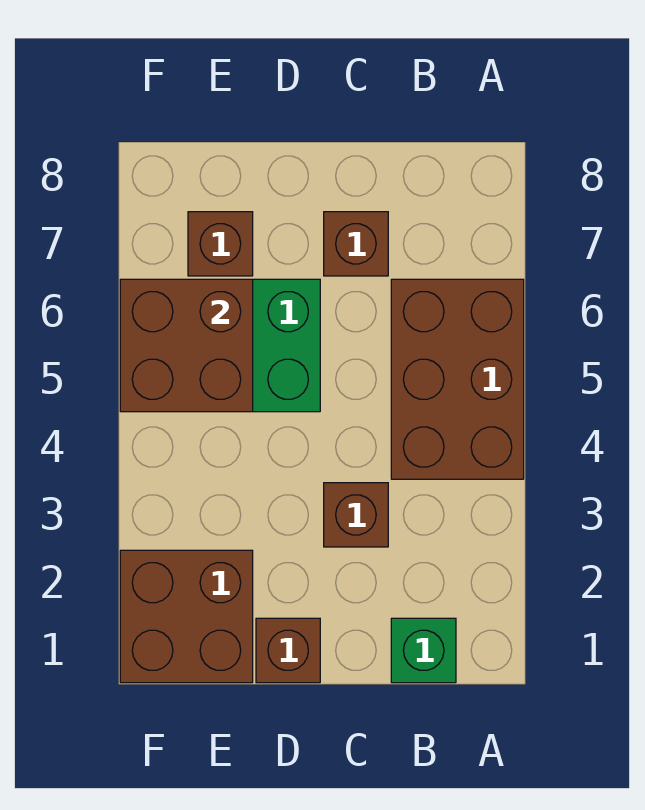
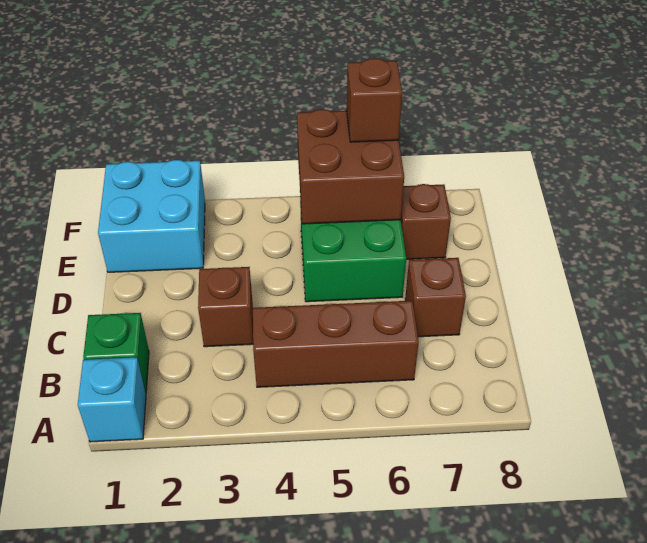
none -> cyan 1x1 brick [78,357,146,442]
brown 2x3 brick [391,279,524,479] -> brown 1x3 brick [253,301,419,387]
brown 1x1 brick [256,618,320,683] -> brown 1x1 brick moved to [347,58,402,142]
brown 2x2 brick [120,550,253,683] -> cyan 2x2 brick [98,160,205,272]

